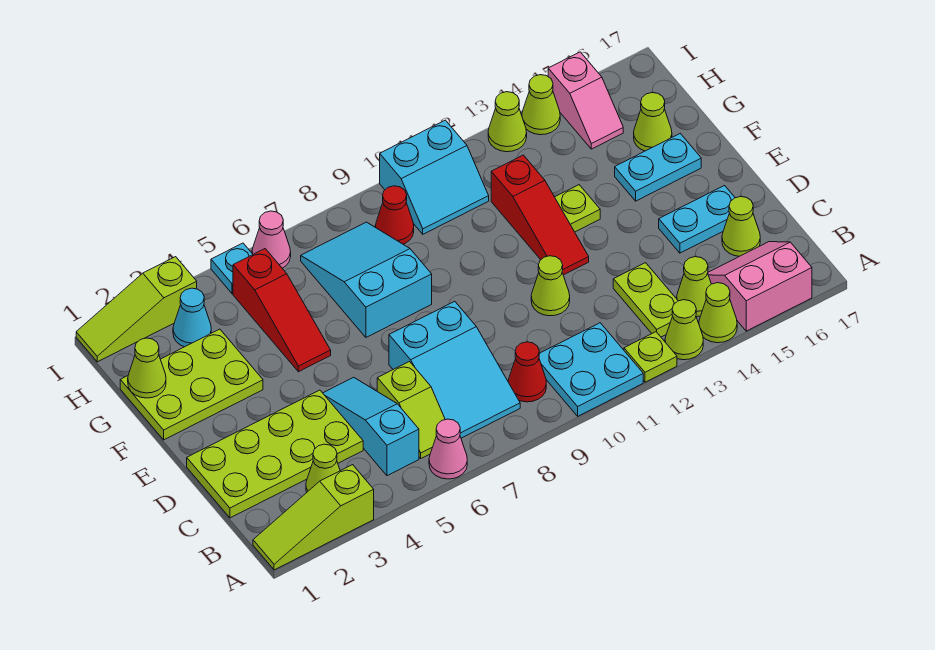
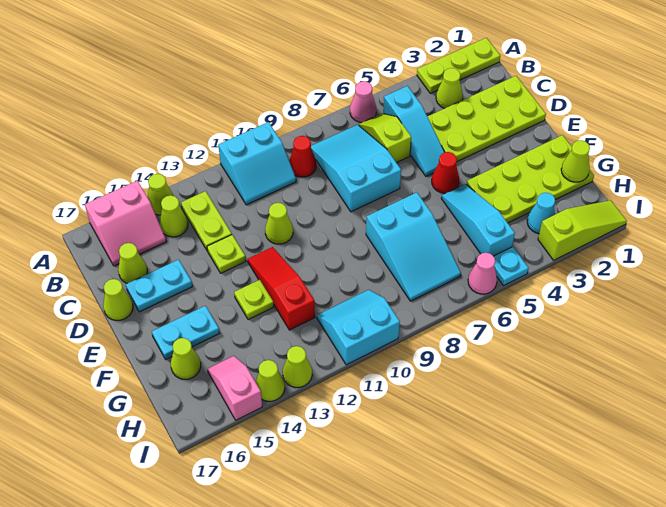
lime 1x3 slope [253,465,374,570] -> lime 1x3 plate [417,38,500,93]
cyan 2x2 plate [539,323,643,416] -> cyan 2x2 slope [218,122,296,205]
lime 1x1 plate [624,332,677,382] -> lime 1x1 plate moved to [207,235,246,273]
lime 1x1 cone [665,300,703,360] -> lime 1x1 cone moved to [103,279,133,320]
lime 2x3 plate [120,329,263,440] -> lime 2x4 plate [466,135,594,223]
red 1x3 slope [233,249,331,372] -> cyan 1x3 slope [441,184,515,256]
red 1x1 cone [375,186,414,244] -> red 1x1 cone moved to [432,152,459,193]

